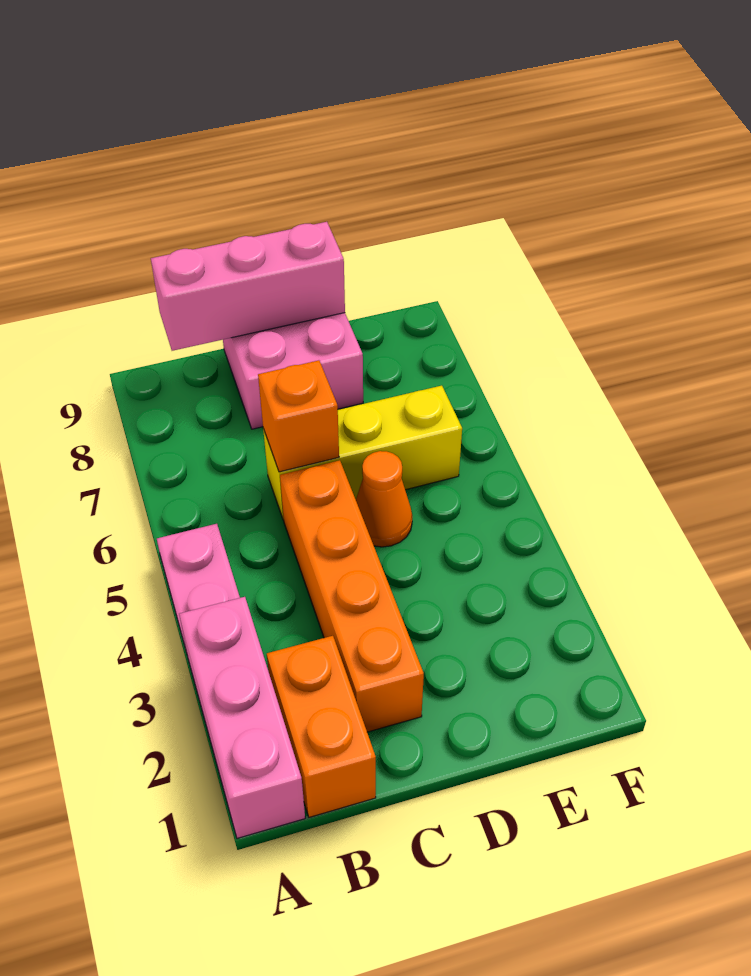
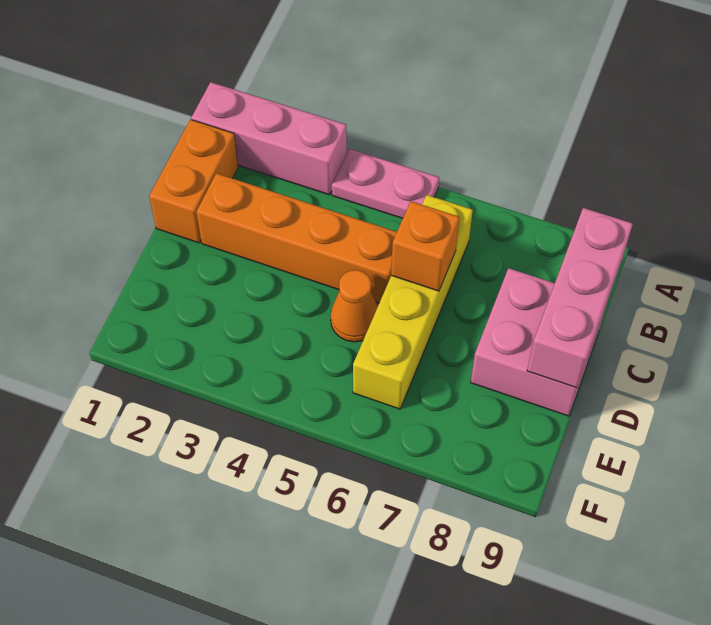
orange 1x2 brick [267,636,376,817] -> orange 1x2 brick turned to [149,120,238,243]
yellow 1x3 brick [263,386,462,520] -> yellow 1x4 brick [353,195,473,409]

